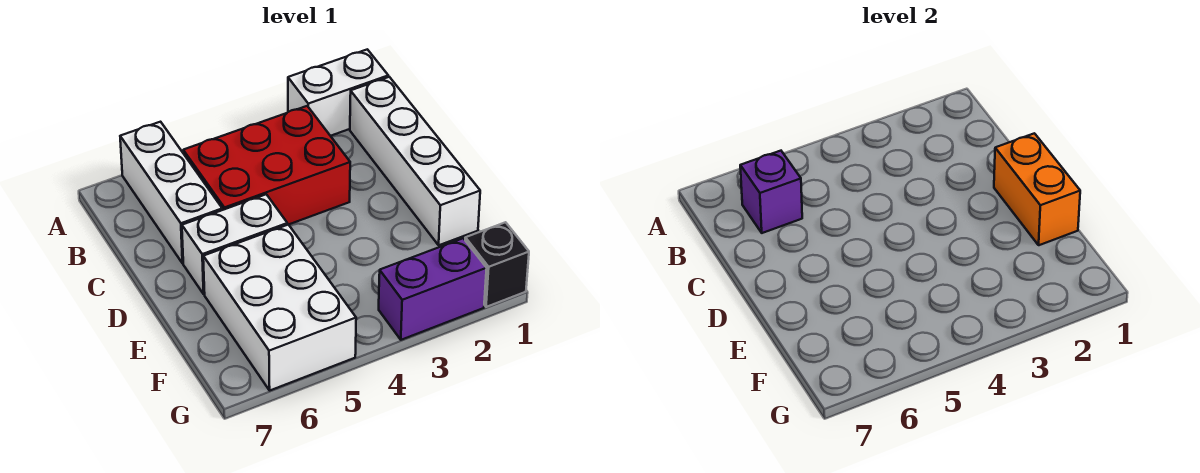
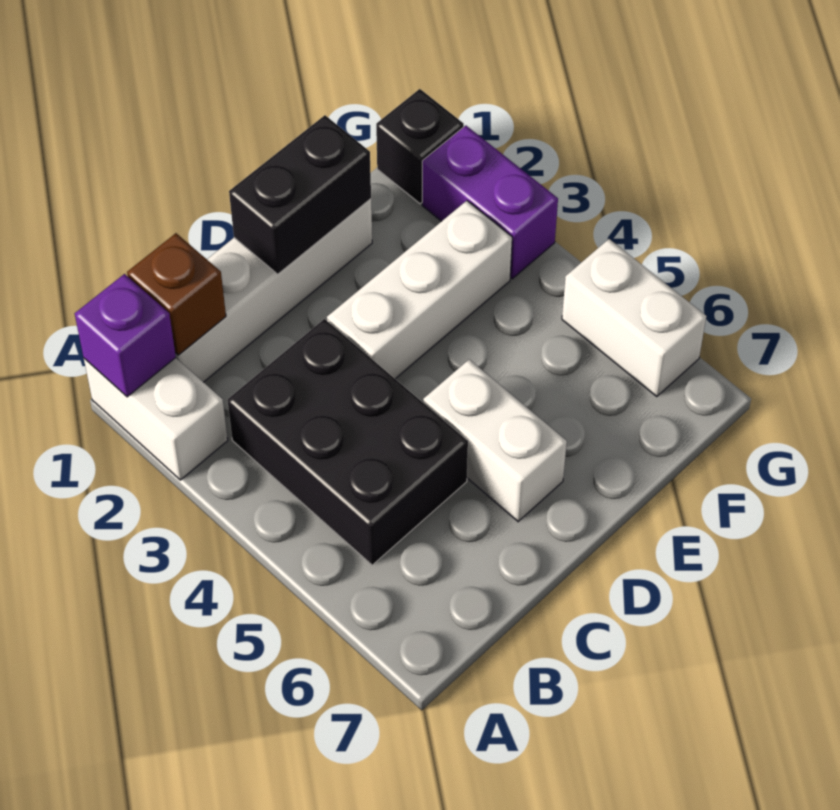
white 1x3 brick [120,122,222,263] -> white 1x3 brick moved to [327,201,512,379]
none -> brown 1x1 brick [127,233,226,355]
red 2x3 brick [183,106,350,225] -> black 2x3 brick [228,319,468,565]
purple 1x1 brick [740,151,802,233] -> purple 1x1 brick moved to [75,274,176,397]
orange 1x2 brick [994,133,1080,245] -> black 1x2 brick [229,115,371,274]
white 2x3 brick [203,225,356,390] -> white 1x2 brick [562,239,706,397]

